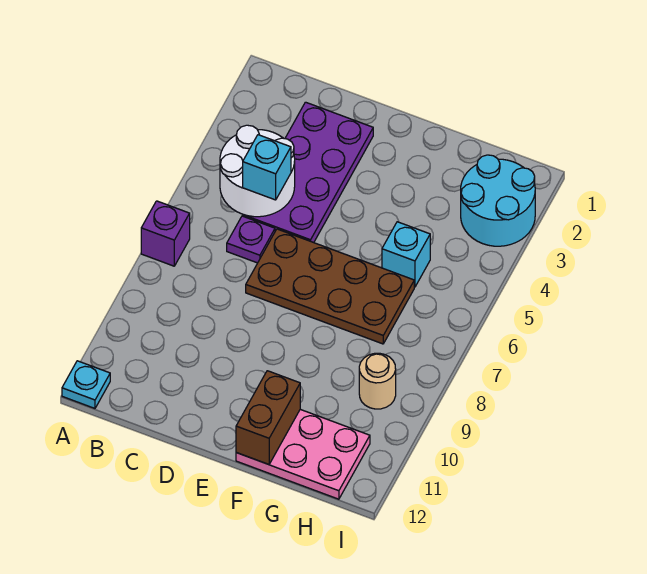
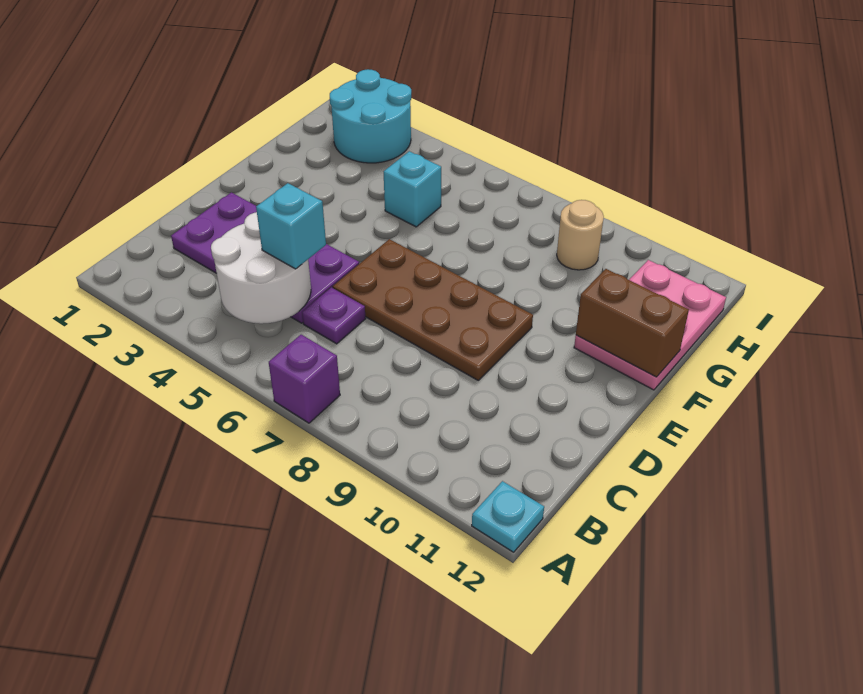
brown 2x4 plate [246,229,414,344] -> brown 2x4 plate turned to [333,239,533,380]

